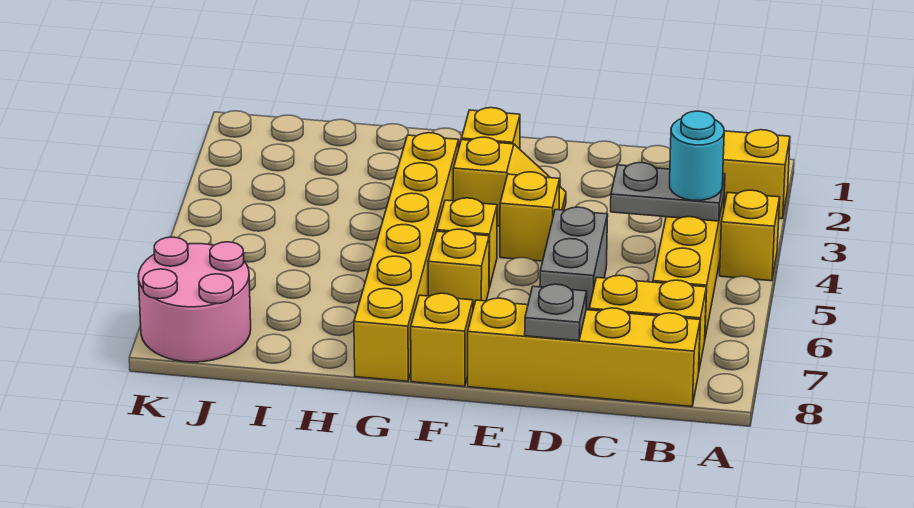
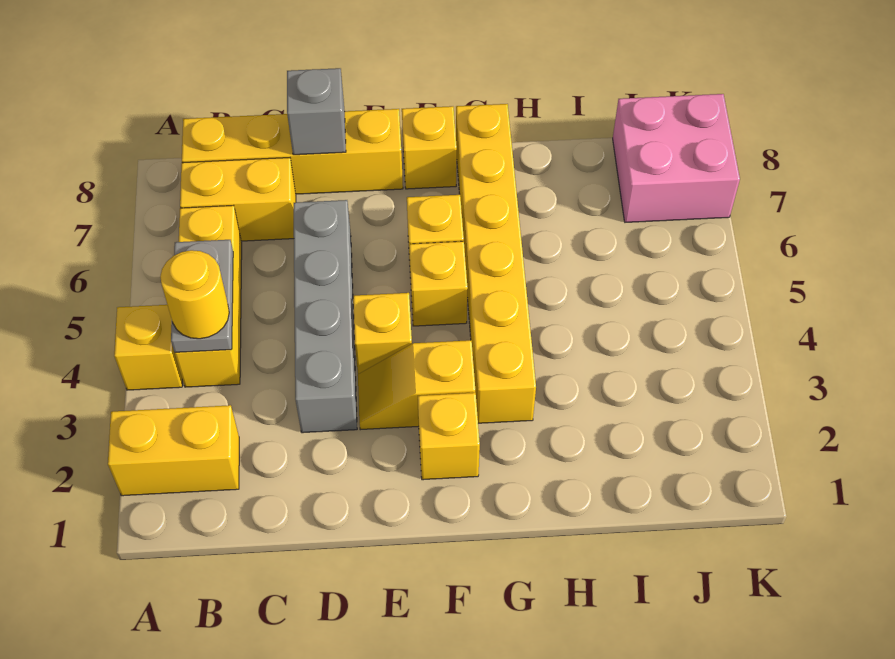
grey 1x2 plate [611,163,725,221] -> grey 1x2 plate turned to [171,240,233,352]
cyan 1x1 round brick [670,111,724,200] -> yellow 1x1 round brick [160,250,229,339]
grey 1x2 brick [540,207,608,310] -> grey 1x4 brick [294,200,357,433]
grey 1x1 plate [525,284,587,341] -> grey 1x1 brick [287,68,346,155]
pink 2x2 round brick [138,237,251,362] -> pink 2x2 brick [613,94,740,222]

